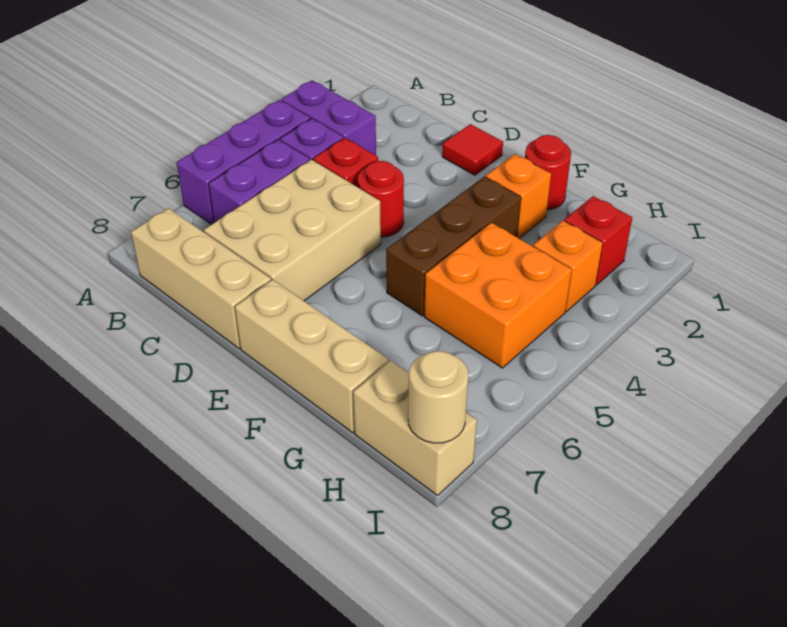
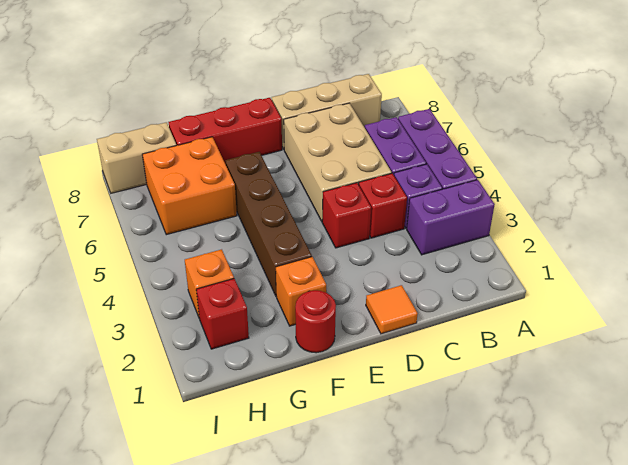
red 1x1 tile [442,124,503,175] -> orange 1x1 tile [366,285,418,334]
red 1x1 round brick [358,161,404,237] -> red 1x1 brick [322,183,371,248]
tan 1x3 brick [235,280,389,433] -> red 1x3 brick [169,98,282,164]
brown 1x3 brick [386,177,521,316] -> brown 1x4 brick [225,152,312,296]
orange 2x2 brick [424,223,572,368] -> orange 2x2 brick moved to [142,137,237,235]
tan 1x1 round brick [408,351,468,443] -> none

